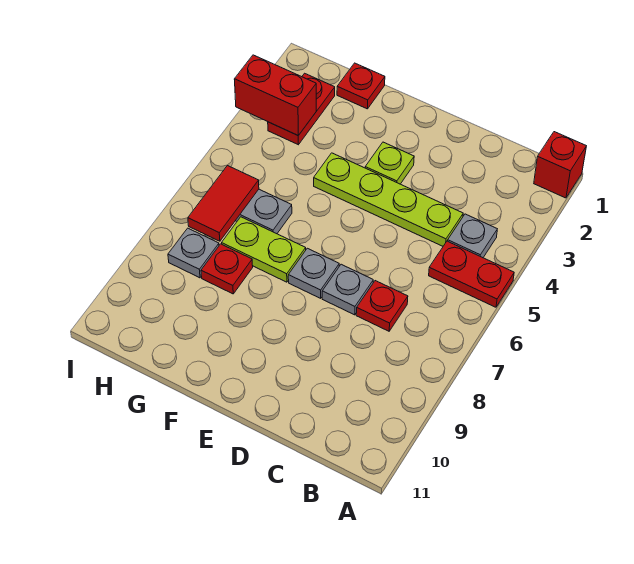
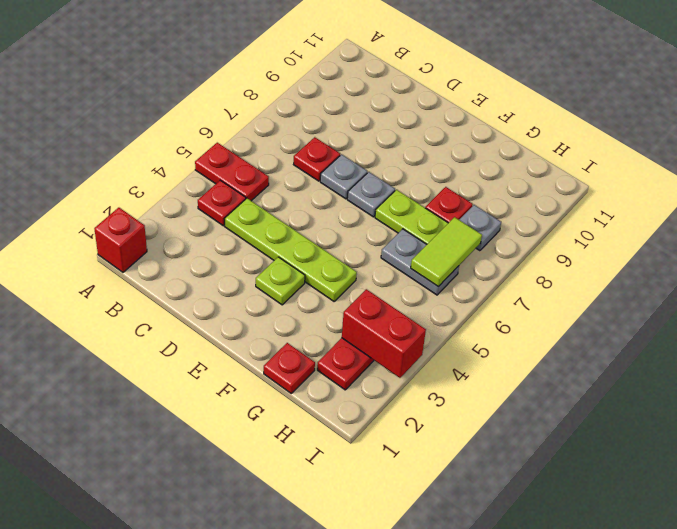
grey 1x1 plate [448,214,497,258] -> red 1x1 plate [198,180,246,226]
red 1x2 tile [188,166,259,241] -> lime 1x2 tile [411,217,482,287]

